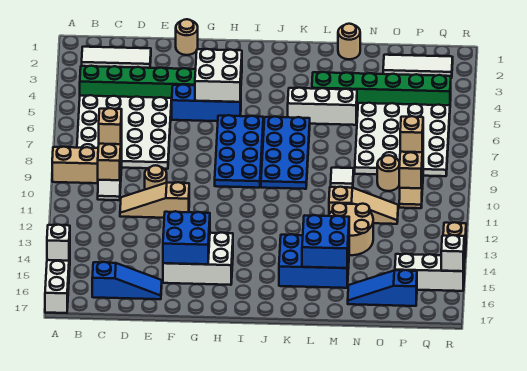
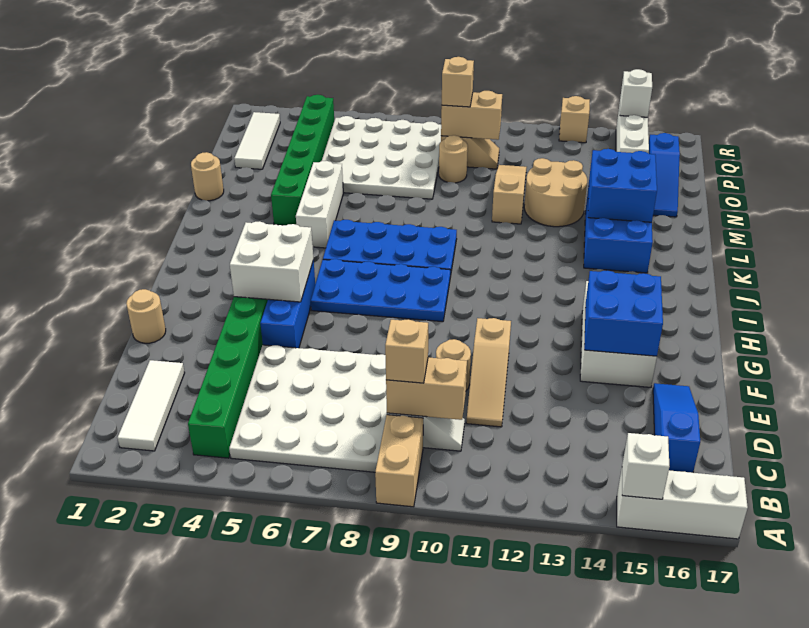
white 1x1 tile [331,168,354,188] -> none

